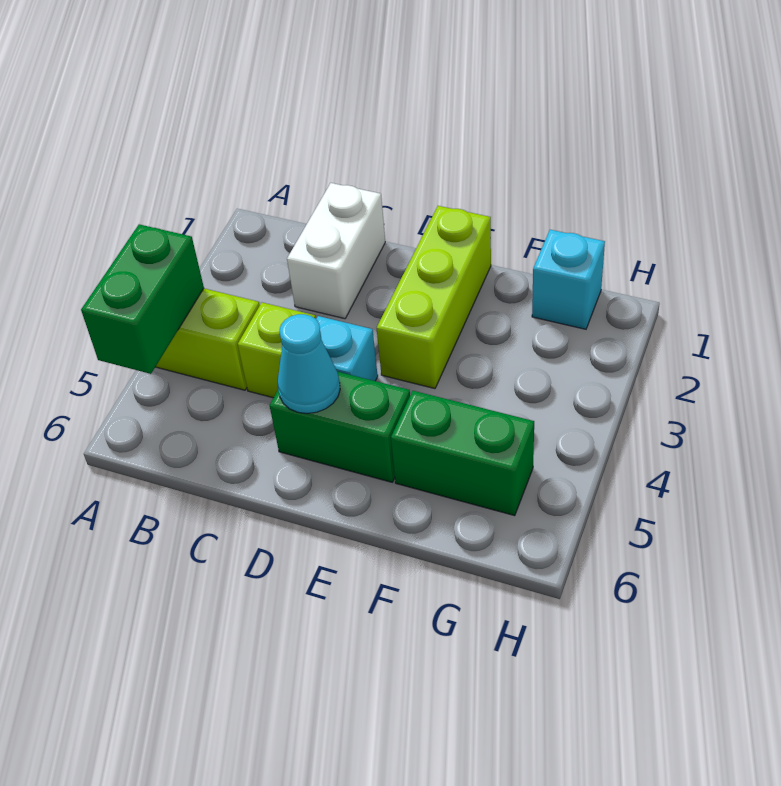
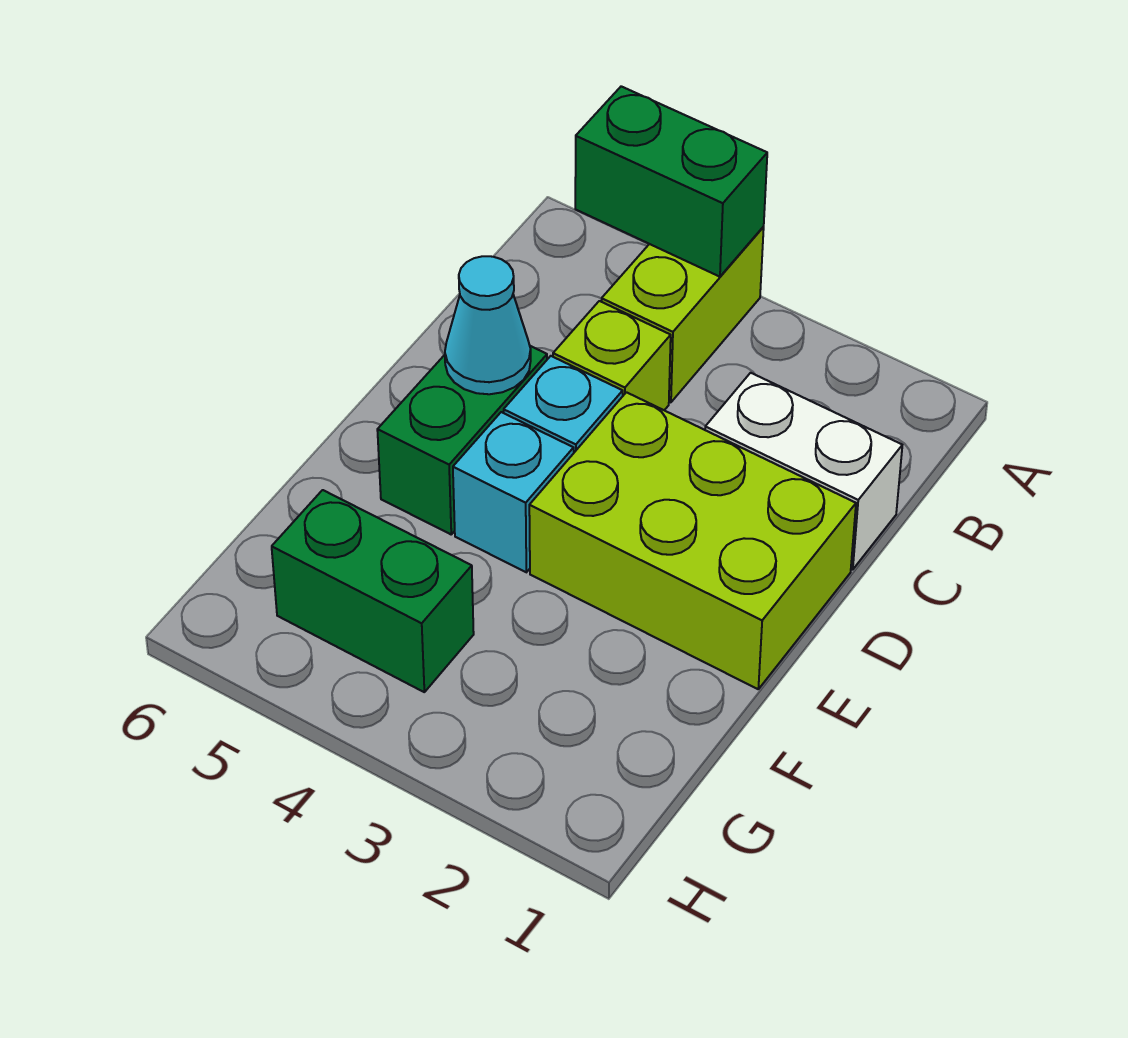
lime 1x3 brick [377,206,491,389] -> lime 2x3 brick [529,392,856,689]
green 1x2 brick [391,391,534,516] -> green 1x2 brick turned to [272,490,474,692]
cyan 1x1 brick [532,230,605,329] -> cyan 1x1 brick moved to [453,412,574,572]

